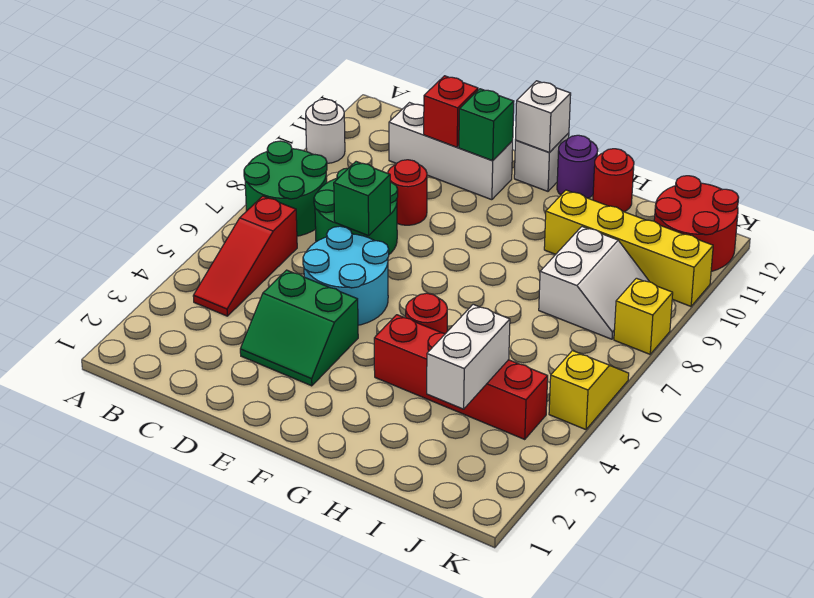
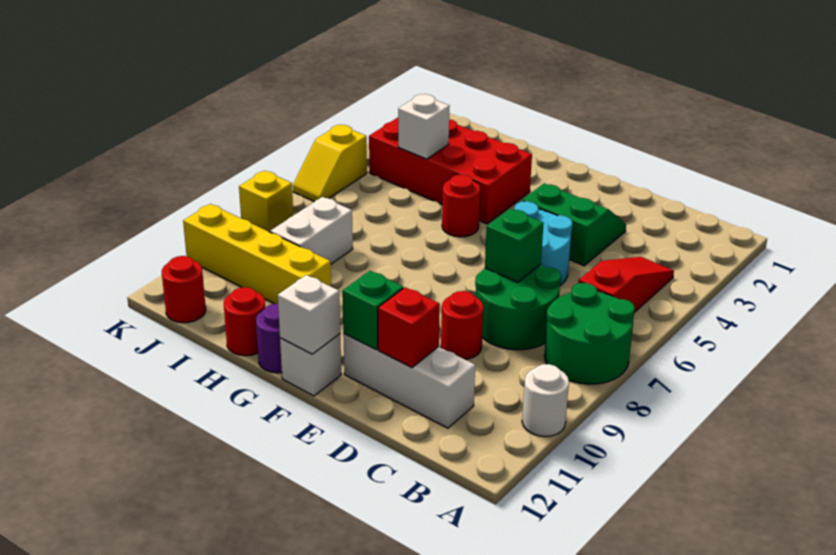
red 1x4 brick [374,315,548,439] -> red 2x4 brick [369,118,532,224]
white 1x2 brick [427,304,510,409] -> white 1x1 brick [398,94,449,159]
red 2x2 round brick [654,176,739,271] -> red 1x1 round brick [162,256,206,323]

